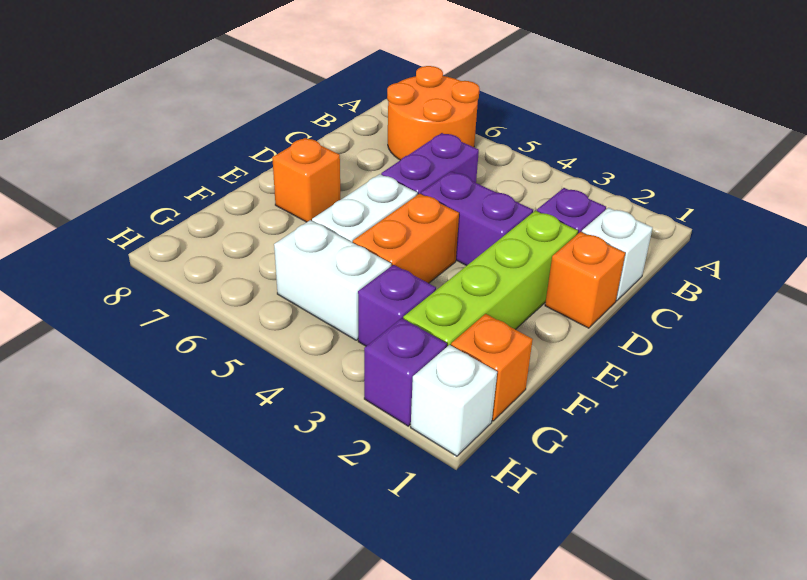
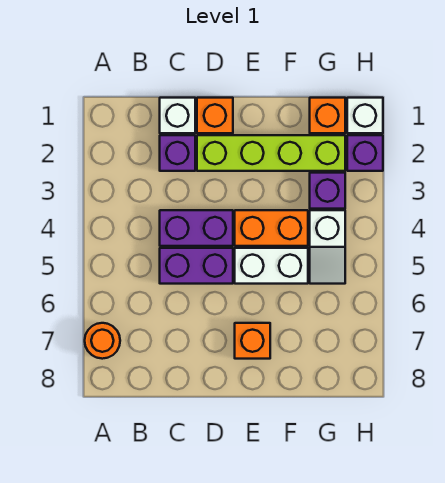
orange 2x2 round brick [387,66,480,160] -> orange 1x1 round brick [85,323,120,359]
purple 1x2 brick [421,172,533,266] -> purple 1x2 brick turned to [160,210,233,246]
white 1x2 brick [274,220,391,340] -> white 1x2 slope [310,210,345,284]

